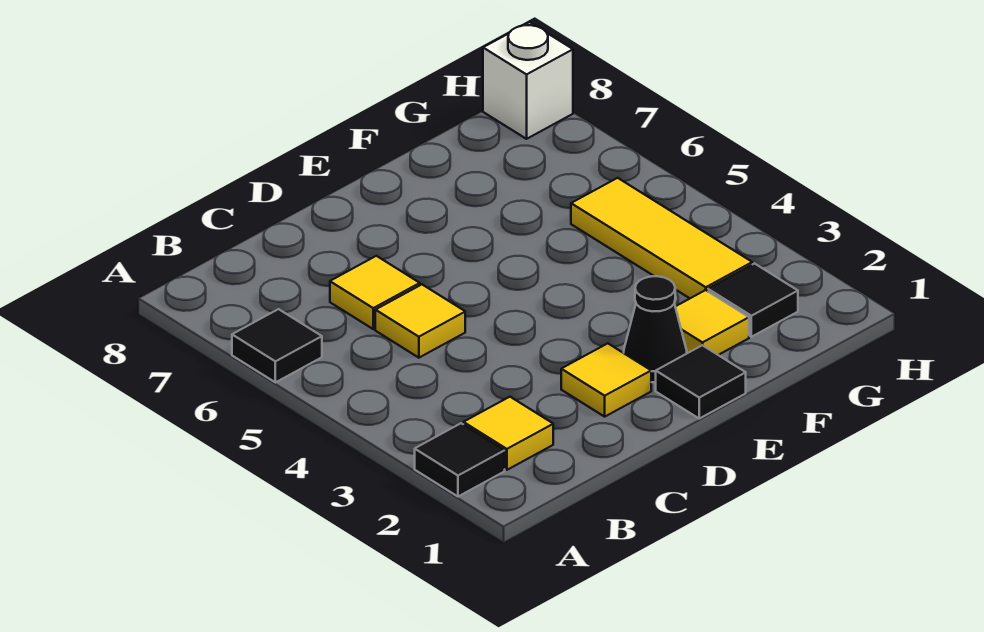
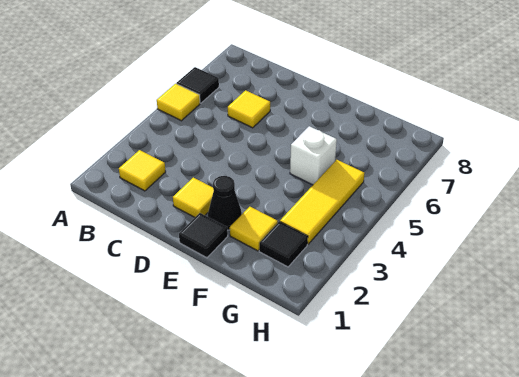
black 1x1 tile [415,423,505,496] -> none
yellow 1x1 tile [375,285,465,358] -> yellow 1x1 tile moved to [157,84,200,121]
white 1x1 brick [483,22,573,139] -> white 1x1 brick moved to [290,126,337,185]

